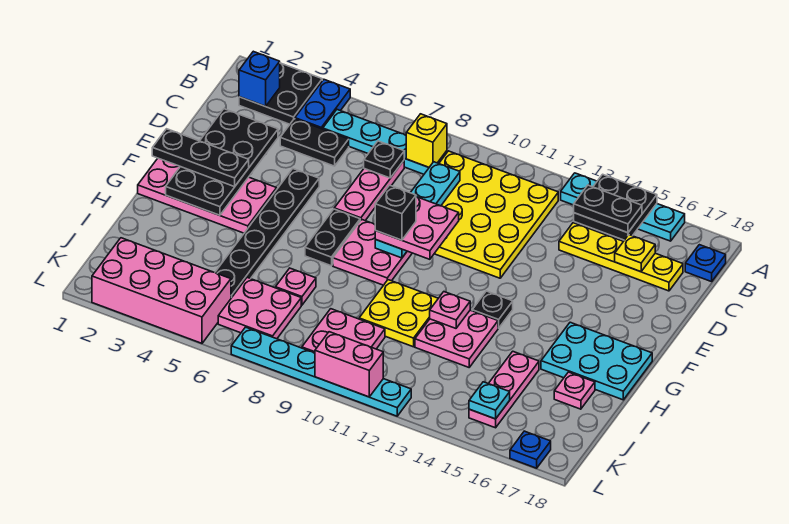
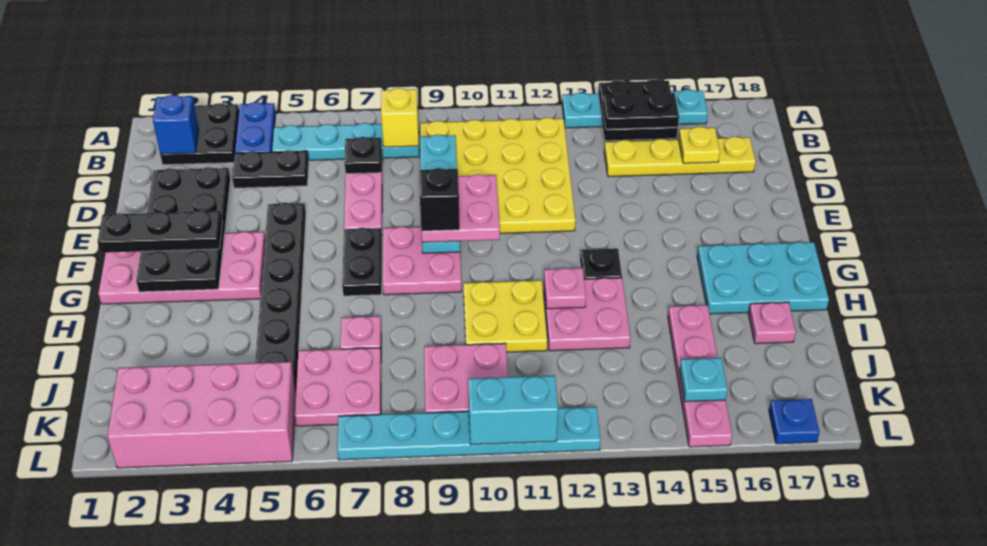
blue 1x1 plate [685,245,726,282] -> none
pink 1x3 plate [469,351,539,428] -> pink 1x4 plate [668,305,732,447]
pink 1x2 brick [315,332,383,397] -> cyan 1x2 brick [468,376,558,445]

